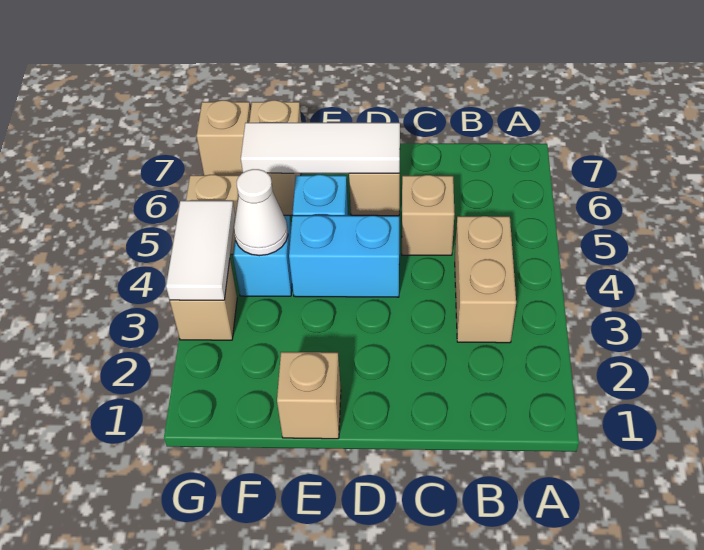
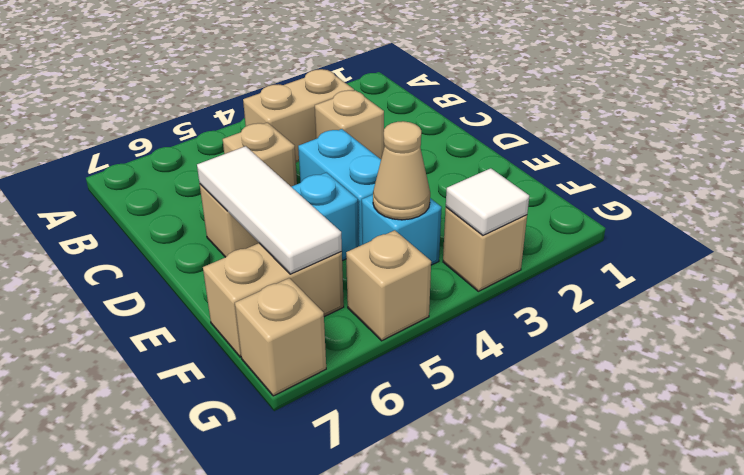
tan 1x1 brick [277,352,341,439] -> tan 1x1 brick moved to [315,90,384,159]
white 1x1 cone [234,169,288,256] -> tan 1x1 cone [373,121,430,220]
white 1x2 tile [166,201,235,300] -> white 1x1 tile [446,168,529,235]

